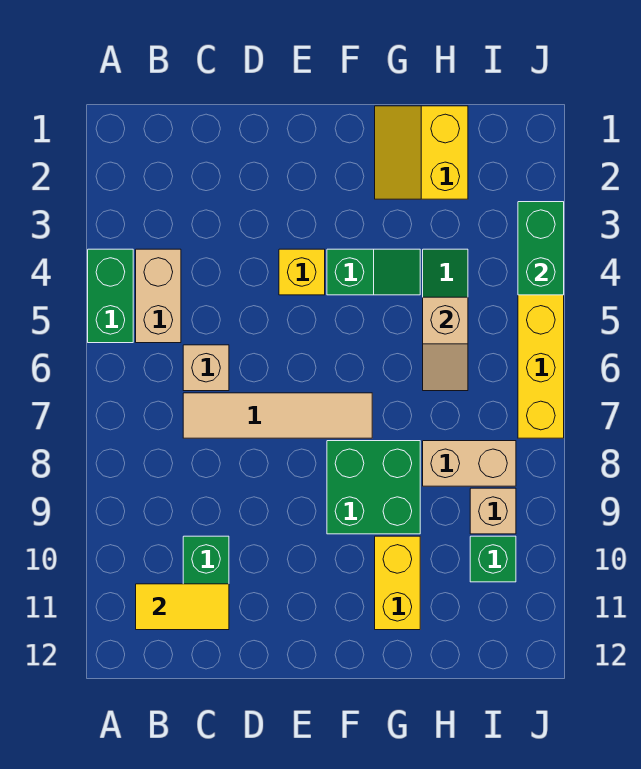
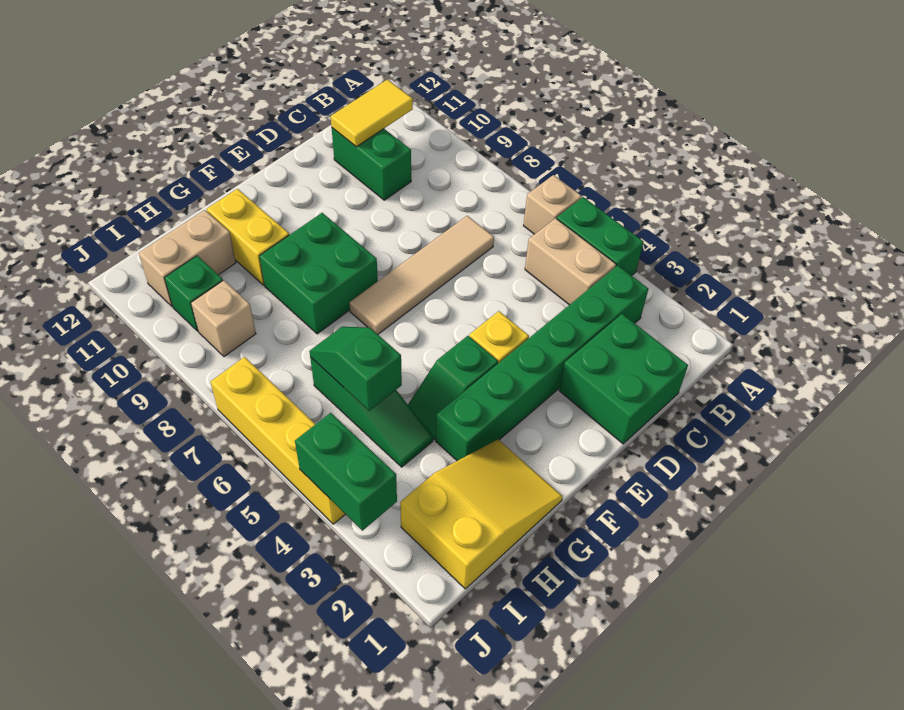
none -> green 1x6 brick [436,265,648,461]
none -> green 2x2 brick [559,314,688,444]
tan 1x1 brick [183,345,229,391] -> tan 1x1 brick moved to [523,175,582,234]
yellow 2x2 slope [375,106,468,199] -> yellow 2x3 slope [400,440,562,589]
tan 1x2 slope [423,297,468,391] -> green 1x2 slope [309,327,402,411]
tan 1x2 brick [423,441,516,486] -> tan 1x2 brick moved to [139,210,236,306]

